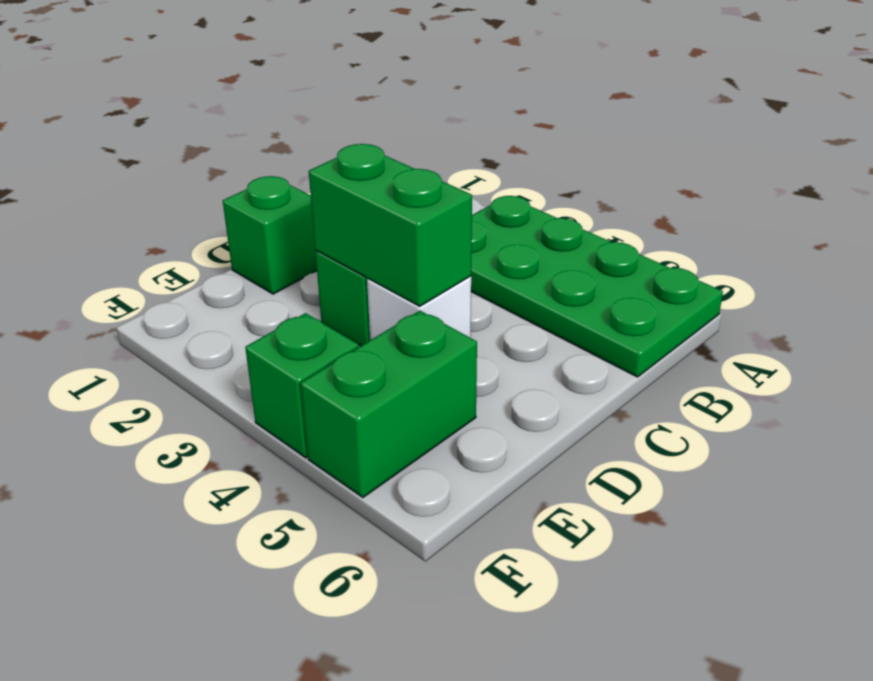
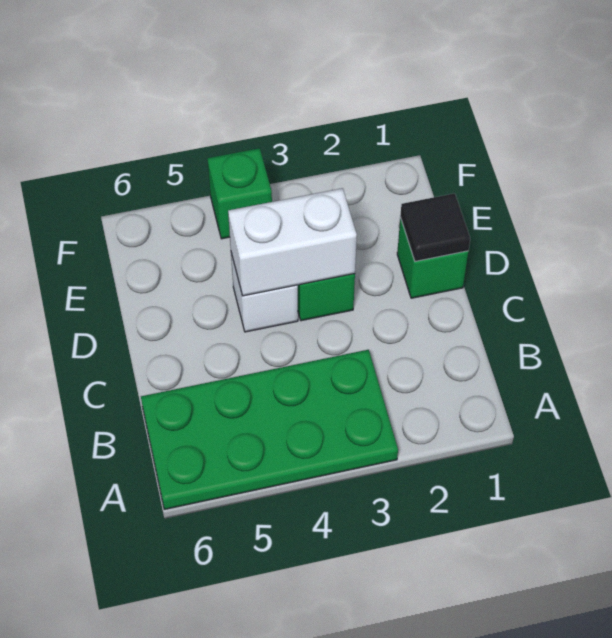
none -> black 1x1 tile [400,193,470,261]
green 1x2 brick [309,144,472,306] -> white 1x2 brick [228,188,357,296]
green 1x2 brick [301,311,477,497] -> none

